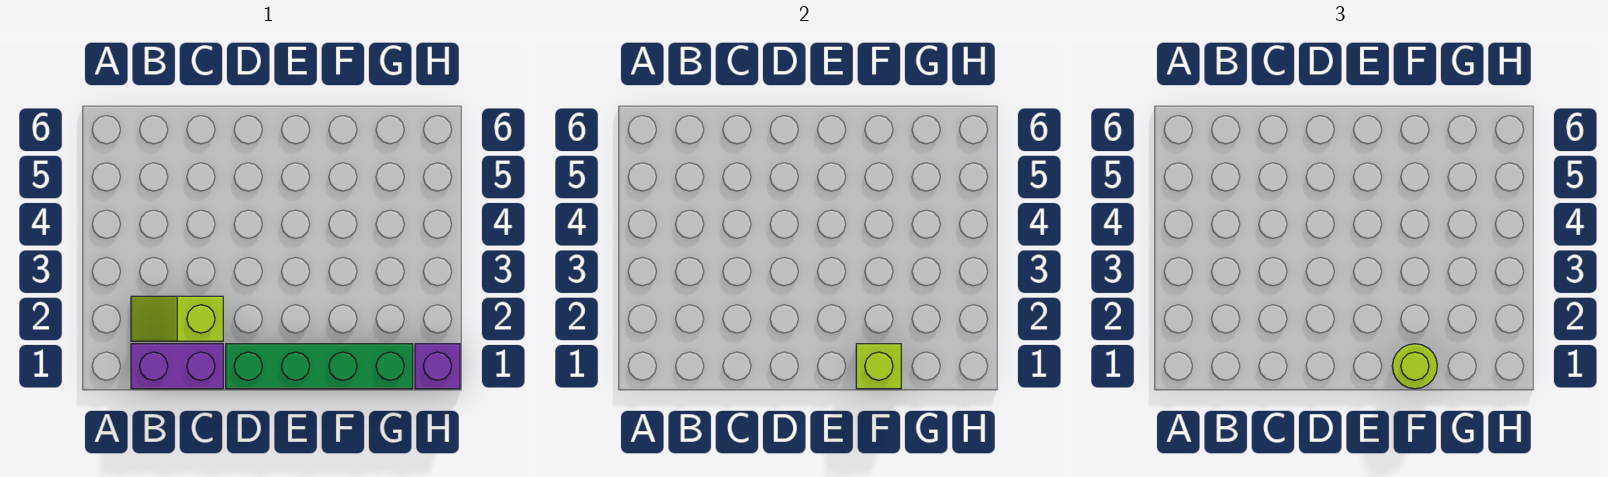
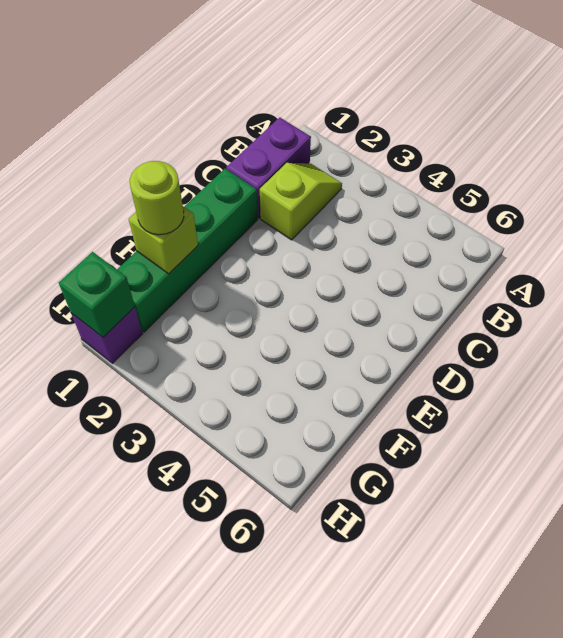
none -> green 1x1 brick [59,252,135,337]

